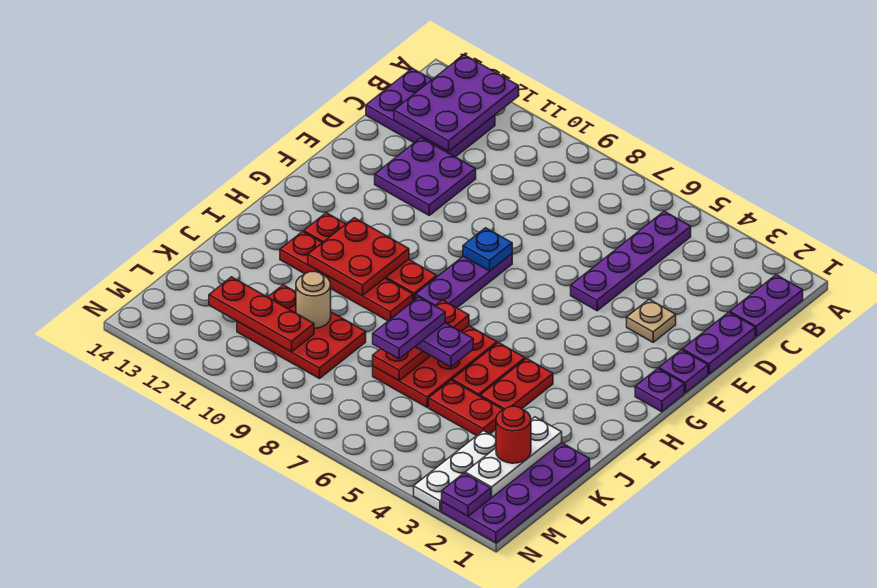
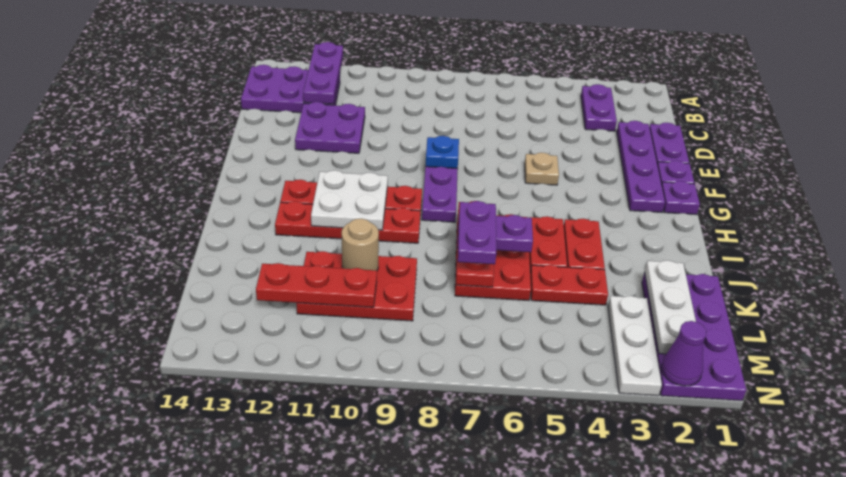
purple 2x3 plate [394,55,519,151] -> purple 1x3 plate [303,42,343,104]
purple 1x2 plate [730,275,803,337] -> purple 1x2 plate moved to [581,84,617,131]
purple 1x4 plate [571,211,691,311] -> purple 1x4 plate moved to [617,121,665,212]
tan 1x1 plate [627,299,676,342] -> tan 1x1 plate moved to [525,153,559,185]
red 2x2 plate [308,218,409,296] -> white 2x2 plate [311,170,388,230]
red 1x1 round brick [496,406,531,463] -> none
purple 1x1 plate [442,473,491,516] -> purple 1x1 cone [661,321,707,386]

